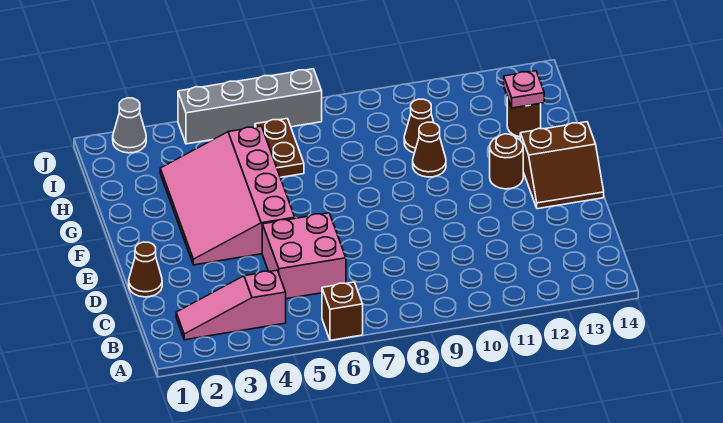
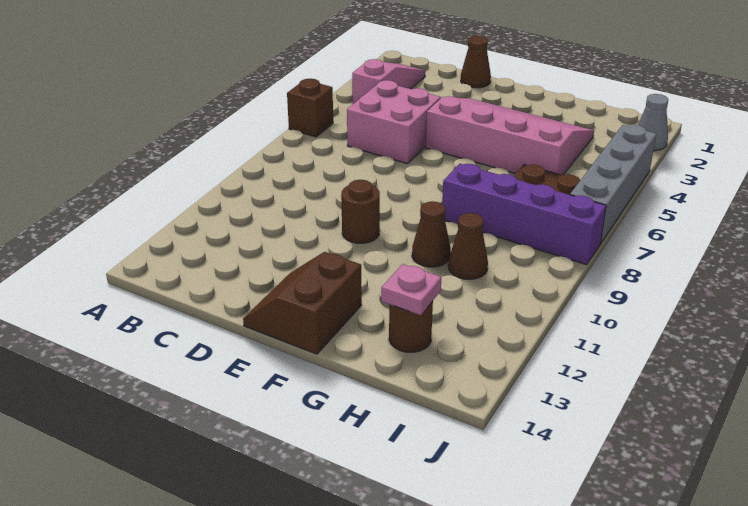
brown 1x1 round brick [490,134,523,189] -> brown 1x1 round brick moved to [341,180,380,243]
none -> purple 1x4 brick [442,164,606,265]

